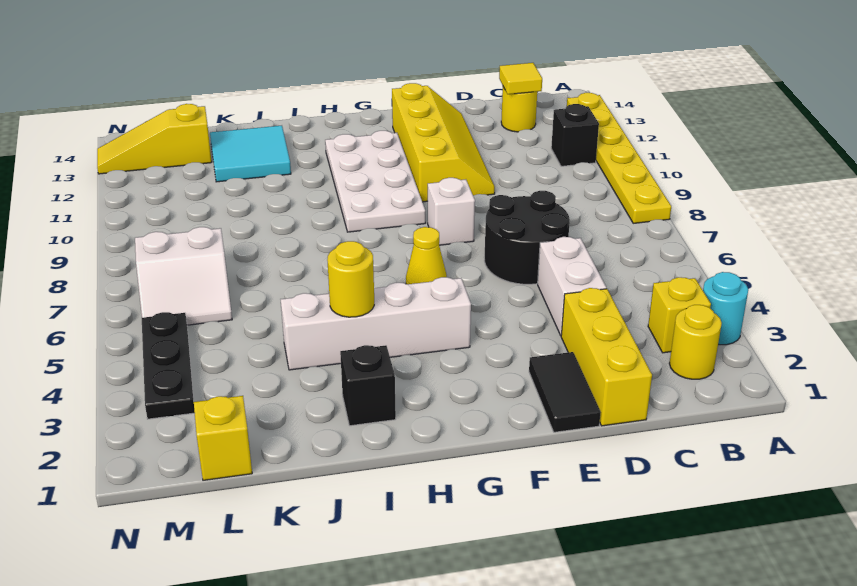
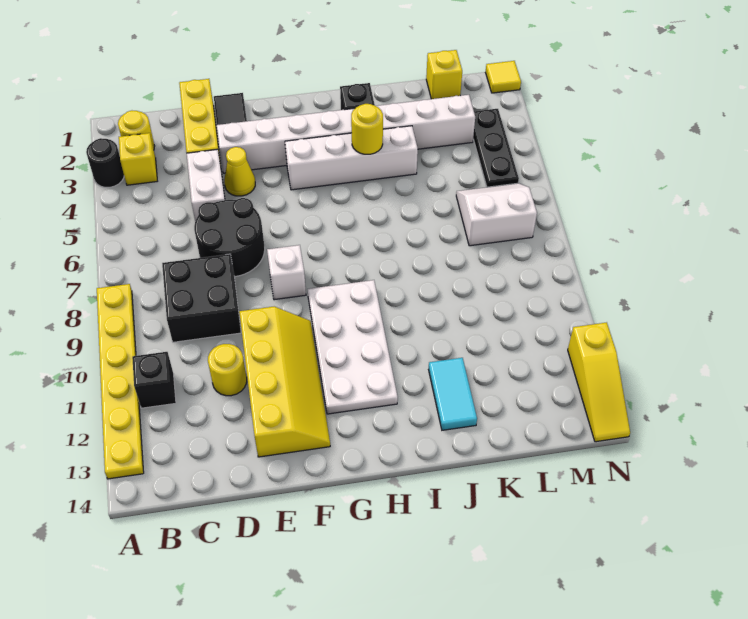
cyan 1x1 round brick [703,272,748,345] -> black 1x1 round brick [86,138,124,187]
none -> black 2x2 brick [162,254,241,342]
yellow 1x1 round brick [501,87,537,132] -> yellow 1x1 round brick moved to [208,344,247,396]
yellow 1x1 tile [499,63,542,94] -> yellow 1x1 tile moved to [486,61,521,93]
none -> white 1x8 brick [217,95,475,173]
yellow 2x4 slope [392,83,495,202] -> yellow 2x4 slope turned to [239,307,330,457]
yellow 1x1 cone [406,227,447,284] -> yellow 1x1 cone moved to [224,147,255,196]
cyan 2x2 tile [210,126,291,182] -> cyan 1x2 tile [429,358,477,430]
yellow 1x3 slope [97,104,212,174] -> yellow 1x3 slope turned to [568,322,630,442]

